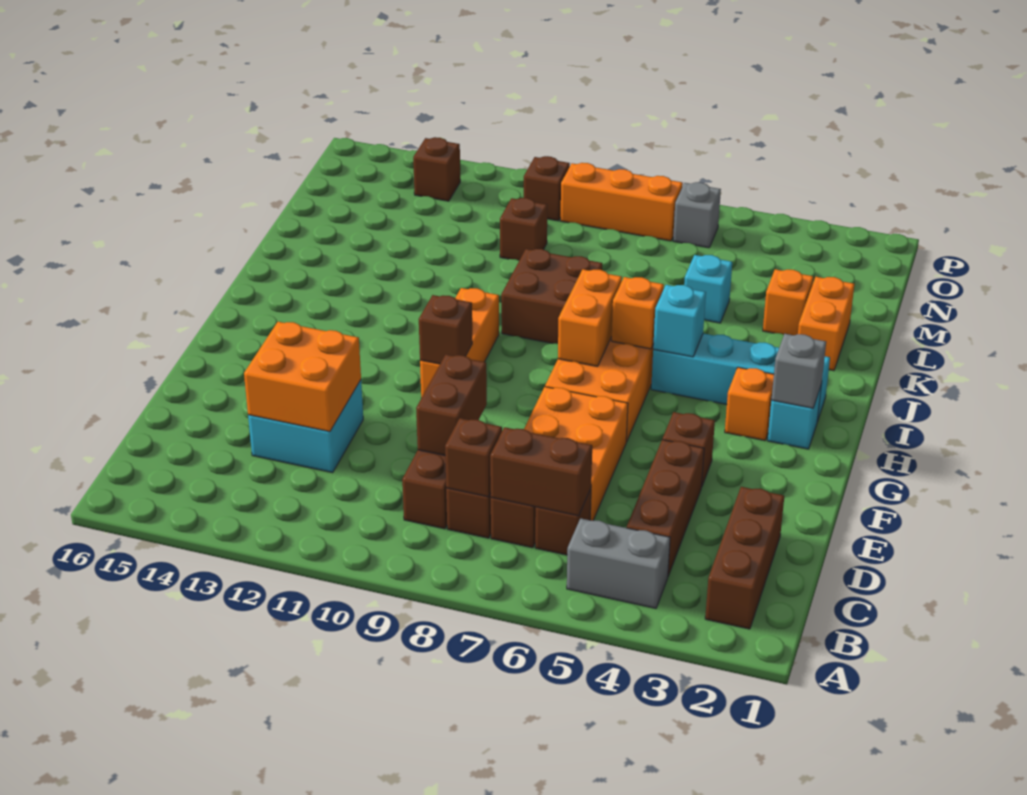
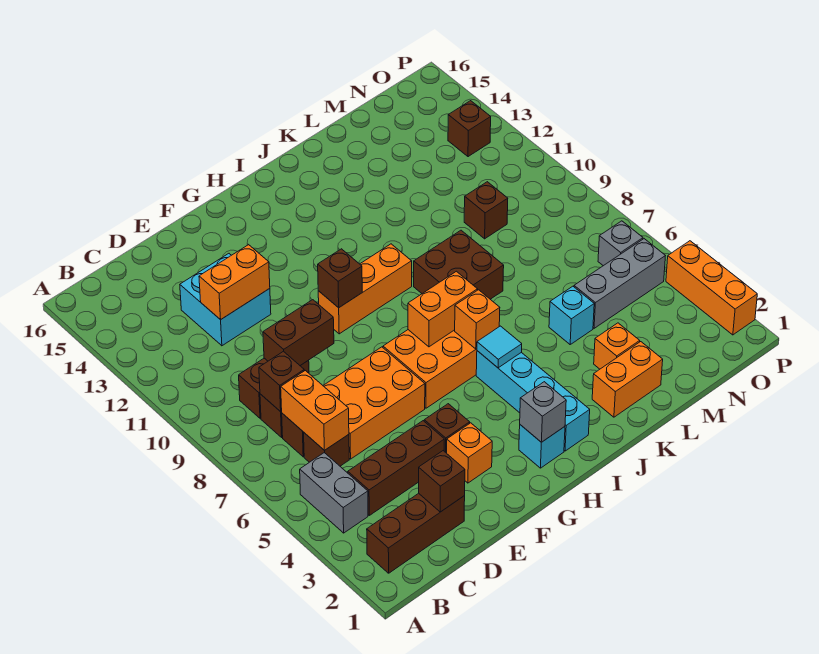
brown 1x2 brick [490,427,592,516] -> orange 1x2 brick [281,371,349,450]
orange 2x2 brick [244,322,361,432] -> orange 1x2 brick [199,245,270,320]
orange 1x1 brick [725,367,774,440] -> orange 1x1 brick moved to [447,423,492,483]
cyan 1x1 brick [653,285,706,357] -> cyan 1x1 tile [477,326,522,368]
none -> grey 1x3 brick [574,239,665,328]
orange 1x3 brick [561,163,683,241] -> orange 1x3 brick moved to [666,241,757,335]
brown 1x1 brick [524,156,570,221] -> brown 1x1 brick moved to [419,451,465,512]

